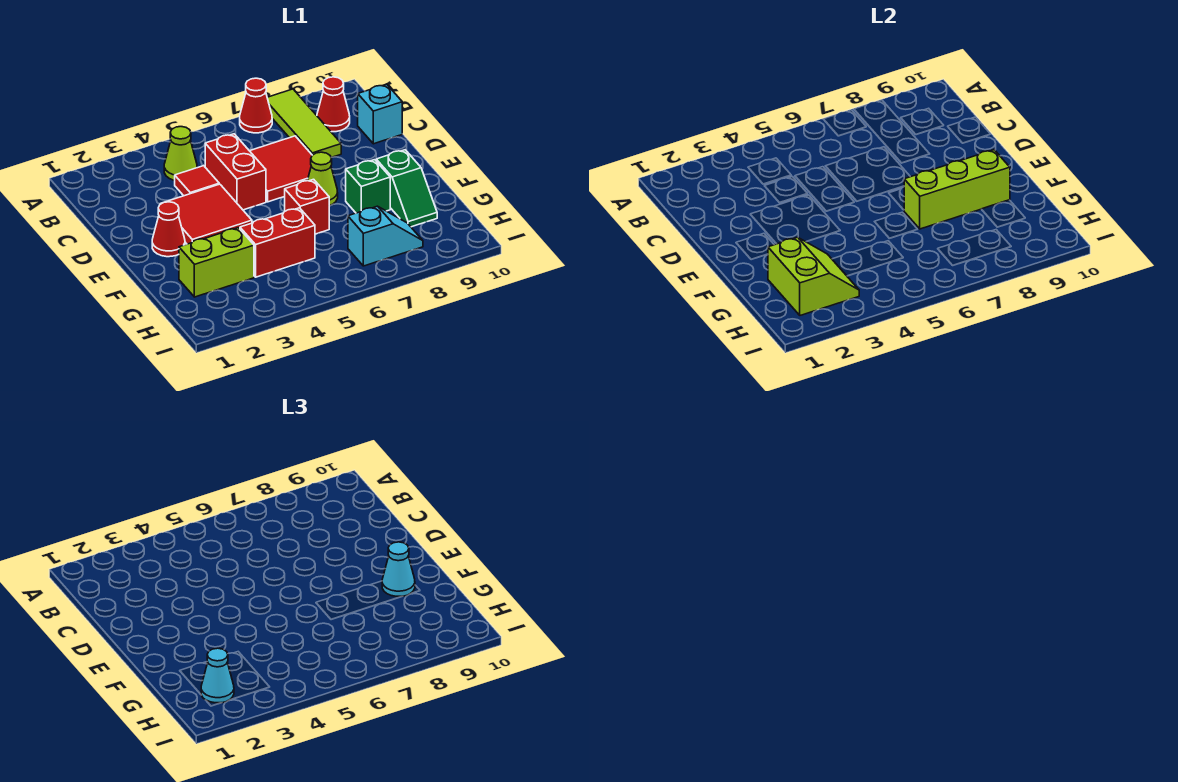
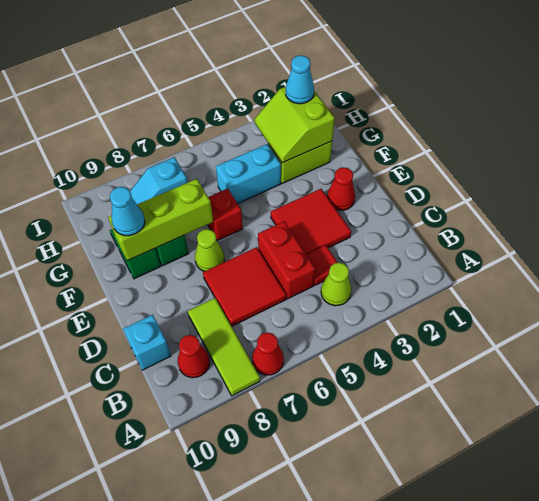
red 1x2 brick [240,208,315,277] -> cyan 1x2 brick [216,144,281,204]

